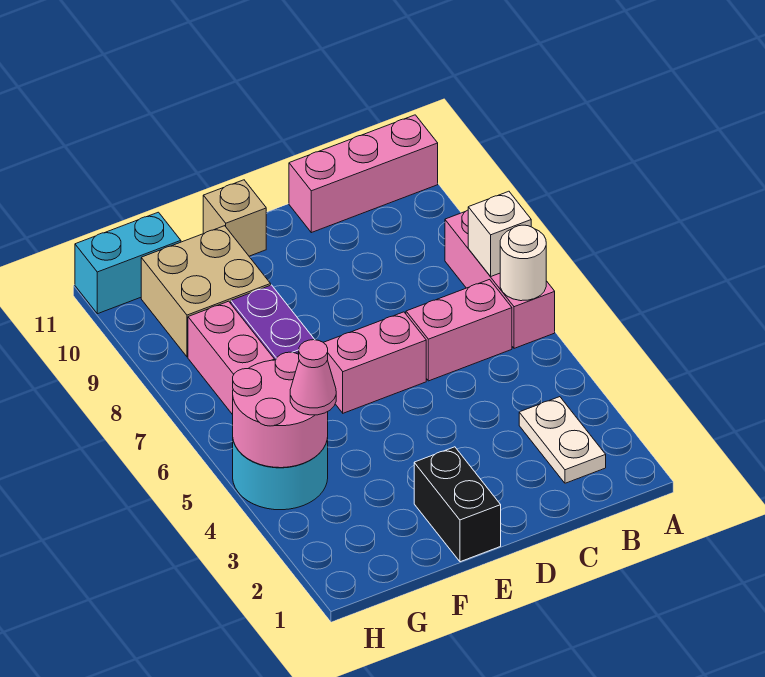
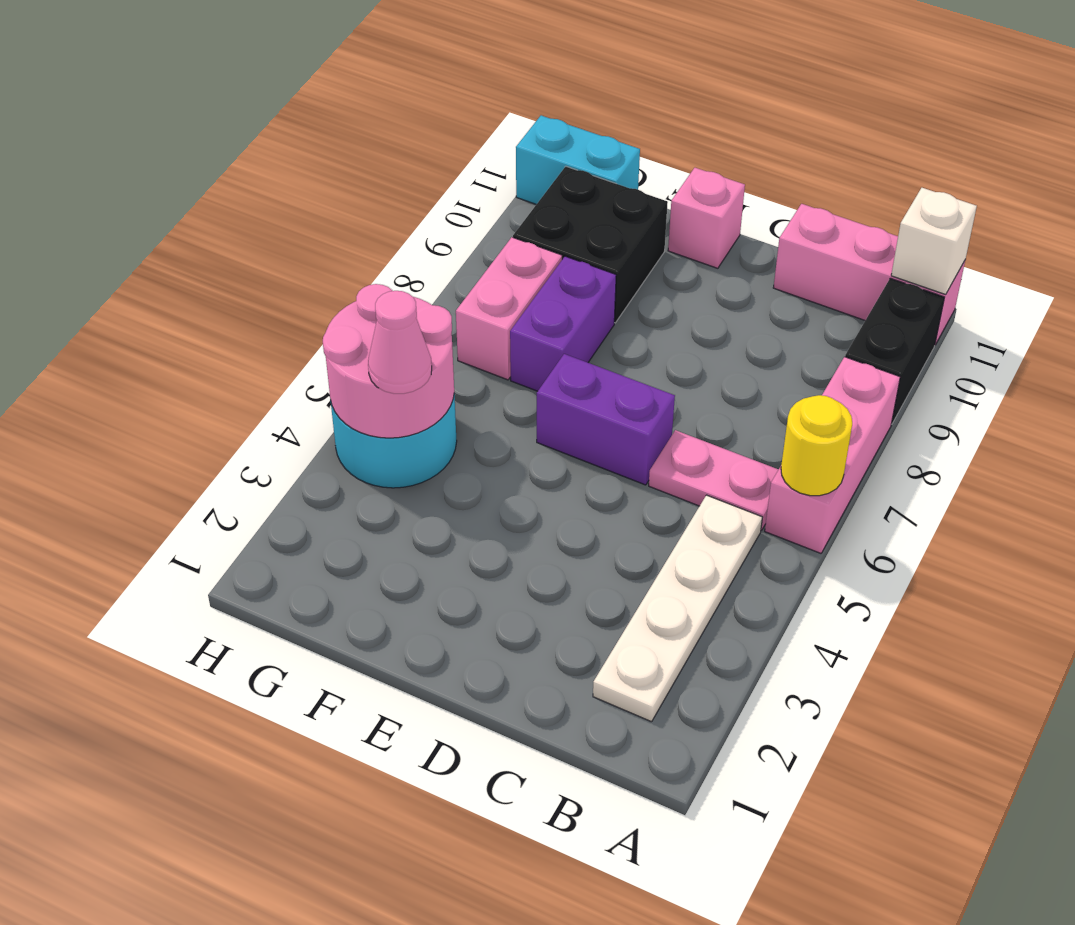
white 1x1 round brick [500,225,546,301] -> yellow 1x1 round brick [781,395,852,496]
white 1x1 brick [468,191,531,277] -> white 1x1 brick moved to [891,188,977,294]
white 1x2 plate [519,397,606,483] -> white 1x4 plate [593,495,762,722]
pink 1x2 brick [406,280,512,381] -> pink 1x2 plate [649,430,778,530]
pink 1x2 brick [323,312,426,413] -> purple 1x2 brick [537,354,675,485]
black 1x2 brick [414,447,501,562] -> black 1x2 brick moved to [845,278,944,424]
tan 1x1 brick [203,180,266,256] -> pink 1x1 brick [668,168,745,268]
tan 2x2 brick [141,226,271,357] -> black 2x2 brick [513,166,668,323]

